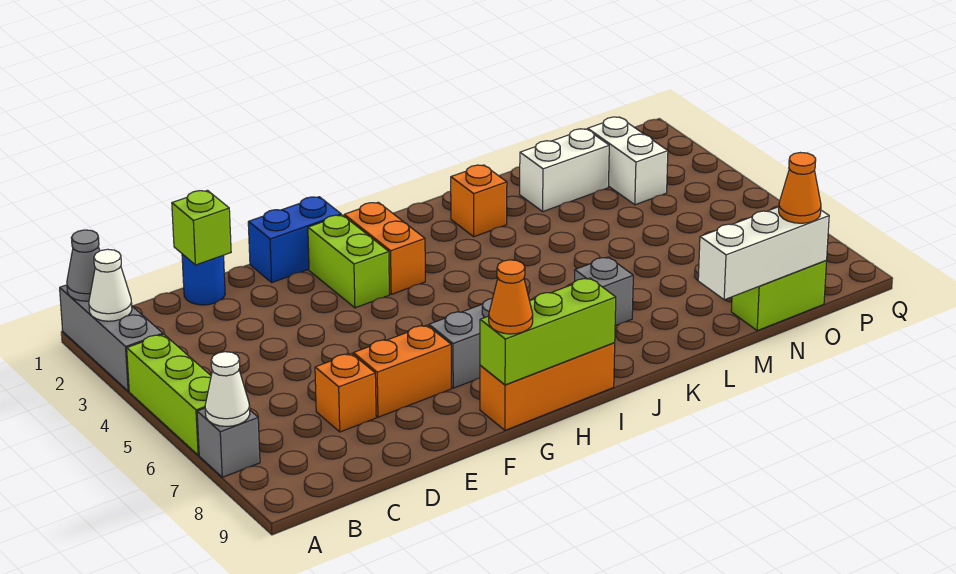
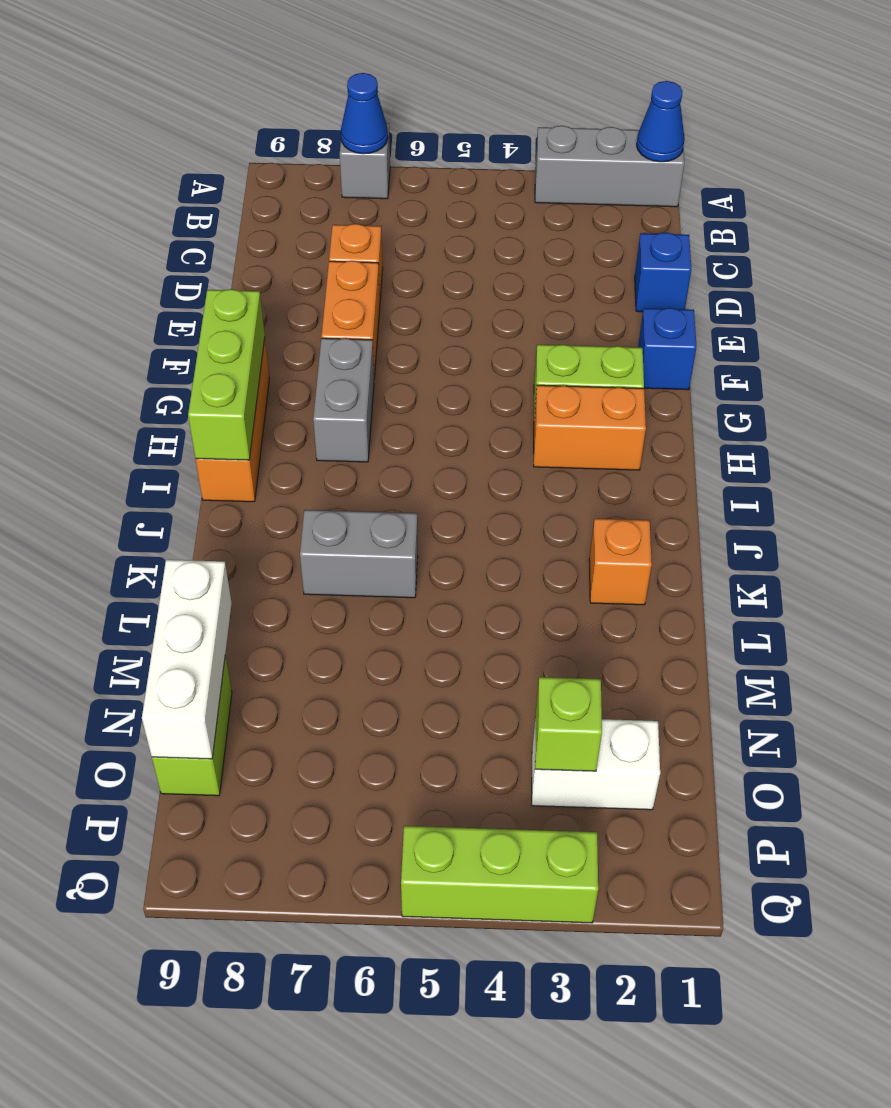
grey 1x1 cone [67,230,100,301] -> blue 1x1 cone [637,81,685,162]
white 1x1 cone [89,249,132,321] -> none
lime 1x3 brick [127,334,211,455] -> lime 1x3 brick moved to [401,826,598,923]
white 1x1 cone [205,352,250,426] -> blue 1x1 cone [341,73,388,154]
blue 1x1 round brick [182,254,225,305] -> blue 1x1 brick [635,232,691,312]
lime 1x1 brick [172,190,231,265] -> lime 1x1 brick moved to [535,677,602,771]
blue 1x2 brick [248,197,341,282] -> blue 1x1 brick [638,308,696,390]
orange 1x1 cone [489,260,533,334] -> none
grey 1x1 brick [575,257,633,326] -> grey 1x2 brick [300,510,418,598]
white 1x2 brick [520,129,609,211] -> none
orange 1x1 cone [779,153,821,223] -> none

